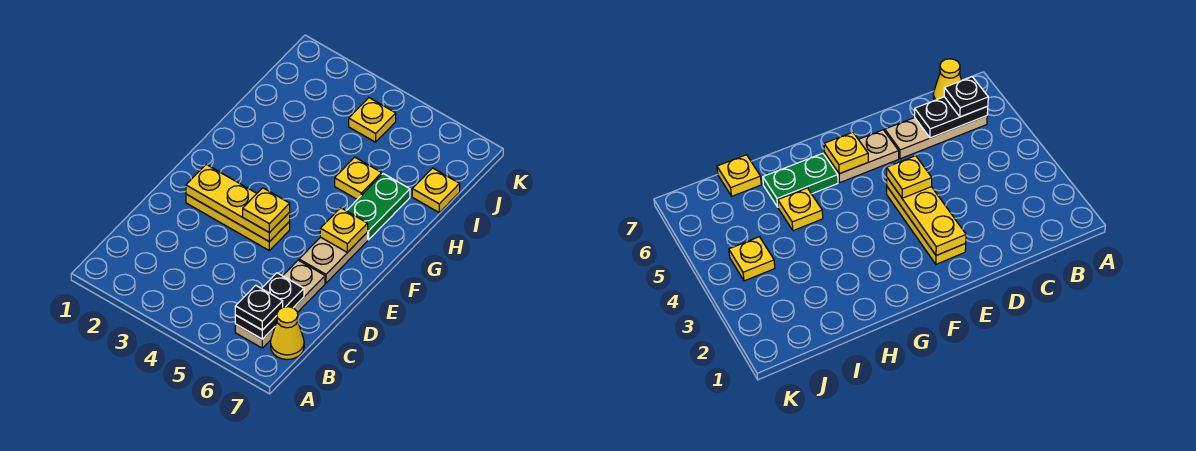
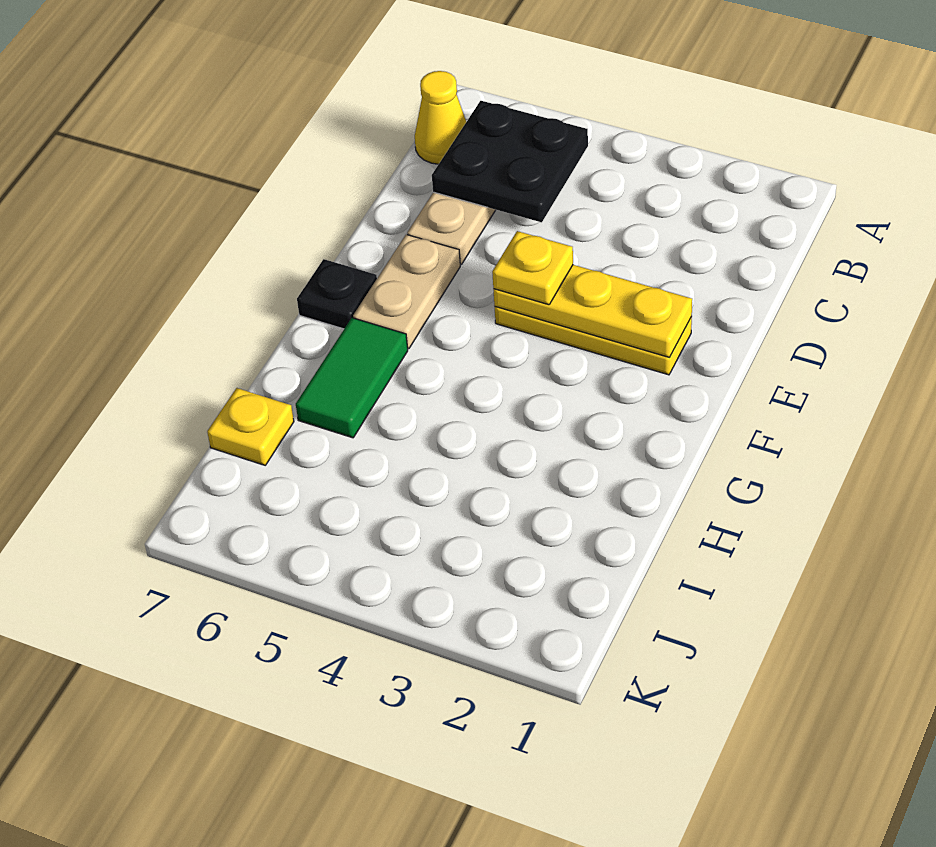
black 1x2 plate [235,273,304,339] -> black 2x2 plate [432,101,588,222]
black 1x1 plate [235,285,283,330] -> black 1x1 plate moved to [297,259,377,329]
yellow 1x1 plate [320,208,368,252] -> none
green 1x2 plate [347,174,410,240] -> green 1x2 tile [296,318,408,438]
yellow 1x1 plate [335,157,382,199] -> none
yellow 1x1 plate [349,98,396,142] -> none

